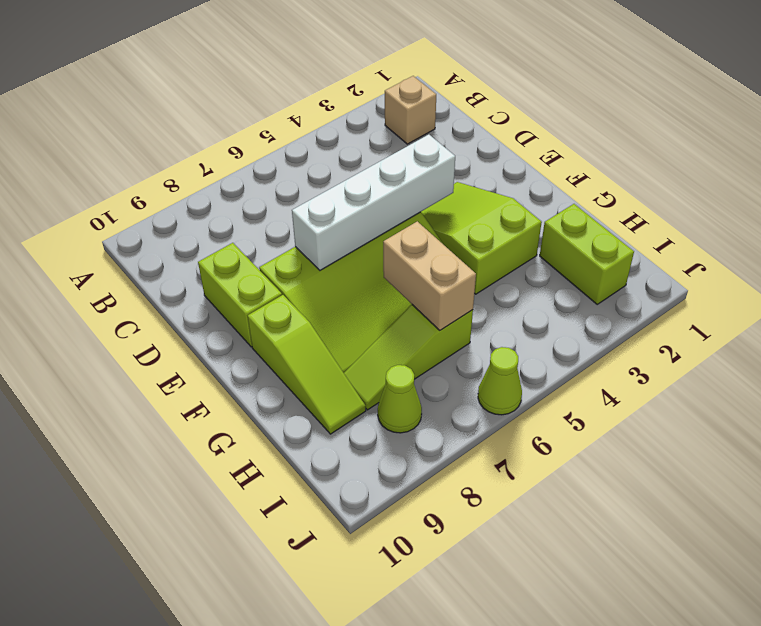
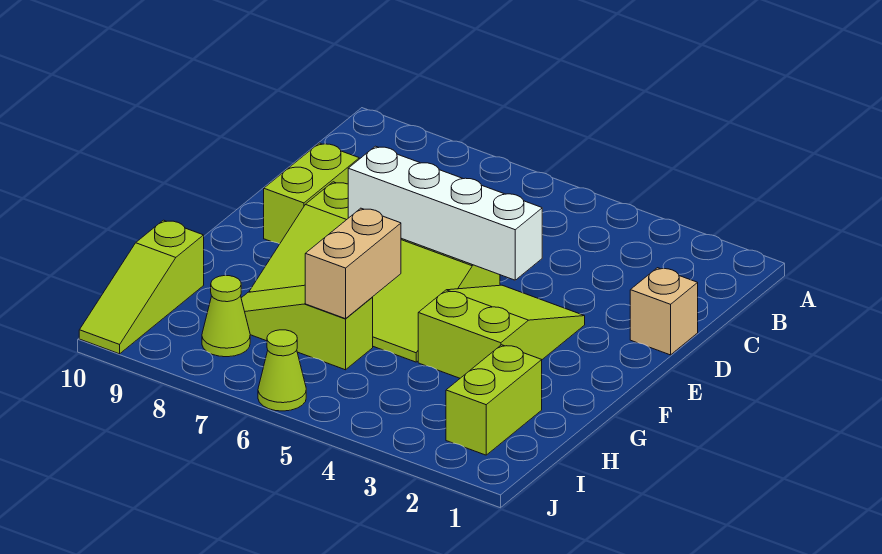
tan 1x1 brick [385,76,436,144] -> tan 1x1 brick moved to [630,268,698,355]
lime 1x3 slope [248,295,366,434] -> lime 1x3 slope moved to [79,220,204,354]

